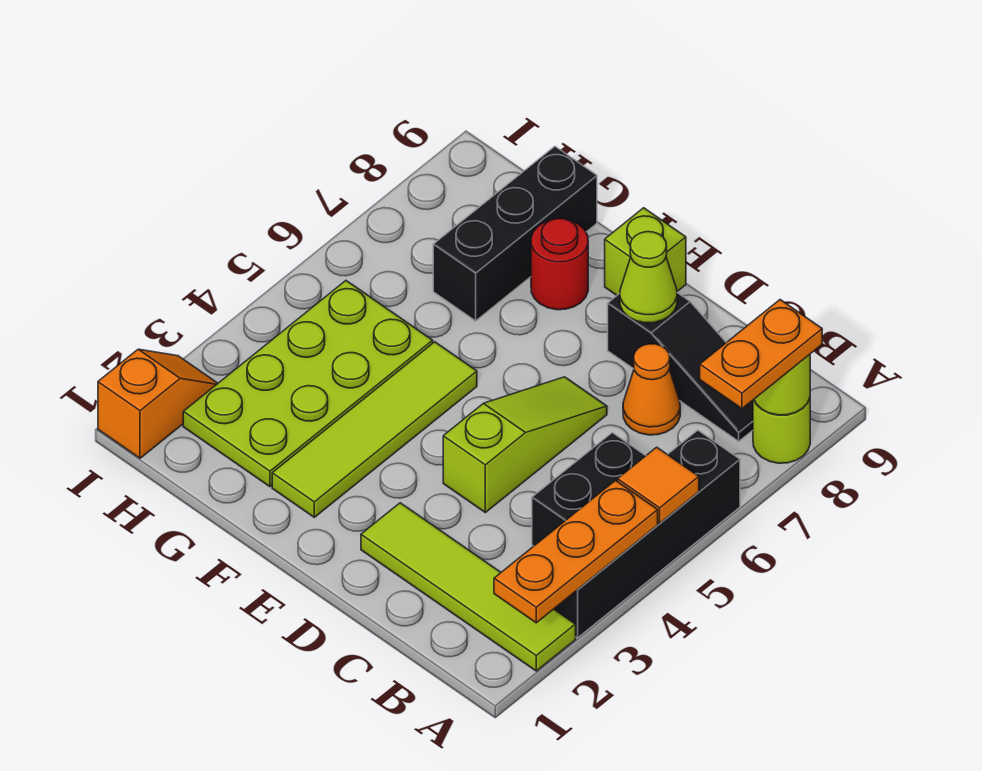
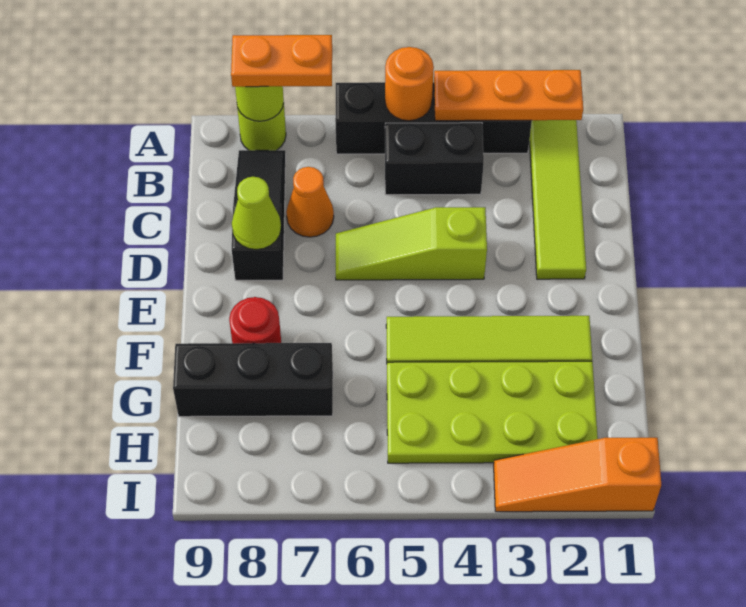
orange 1x1 tile [618,447,699,523] -> orange 1x1 round brick [385,47,434,121]
lime 1x1 brick [605,208,686,295] -> none
orange 1x2 slope [98,349,218,458] -> orange 1x3 slope [494,438,661,512]

